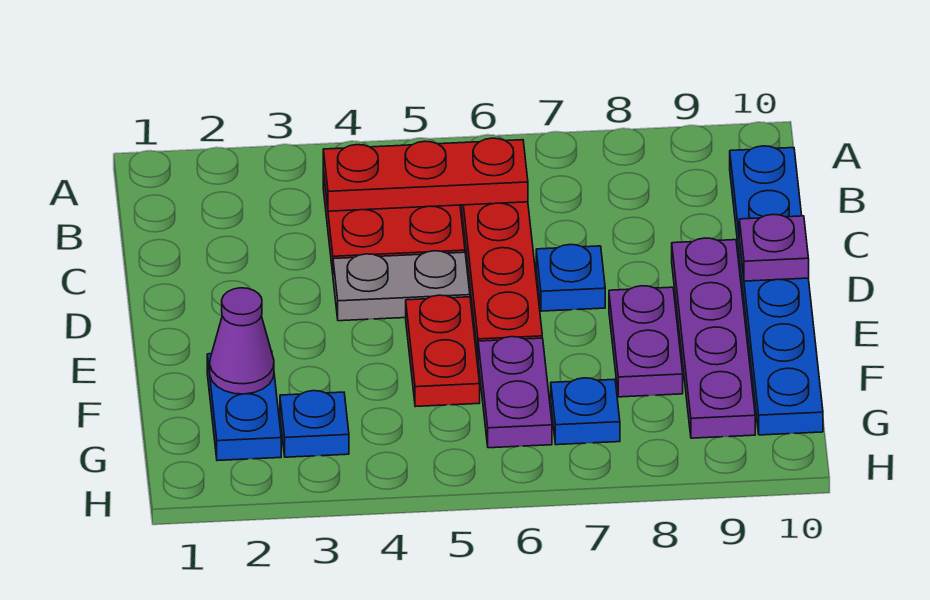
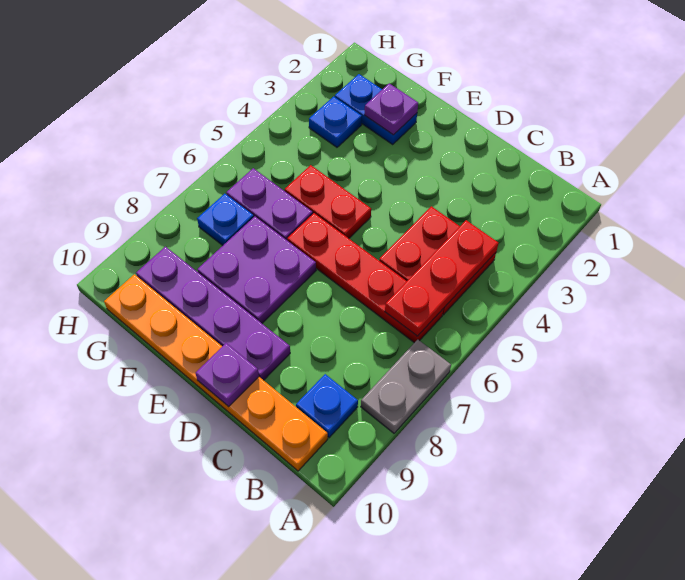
blue 1x6 plate [730,146,823,435] -> orange 1x6 plate [104,274,328,471]
grey 1x2 plate [333,251,470,321] -> grey 1x2 plate moved to [361,340,451,433]
blue 1x1 plate [536,245,605,311] -> blue 1x1 plate moved to [296,374,358,438]
purple 1x2 plate [609,286,683,397] -> purple 2x2 plate [197,217,316,323]
purple 1x1 cone [210,288,274,394] -> purple 1x1 plate [365,83,418,135]

